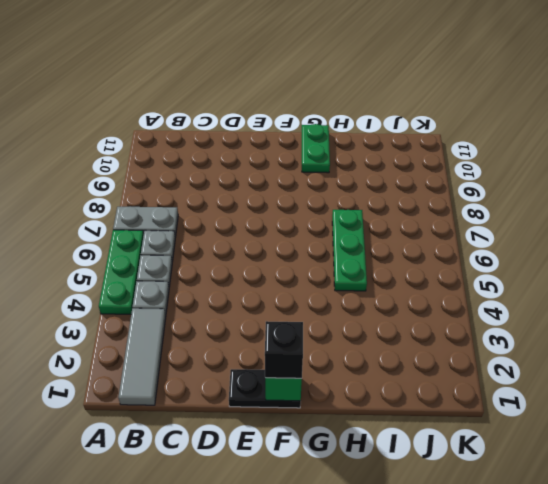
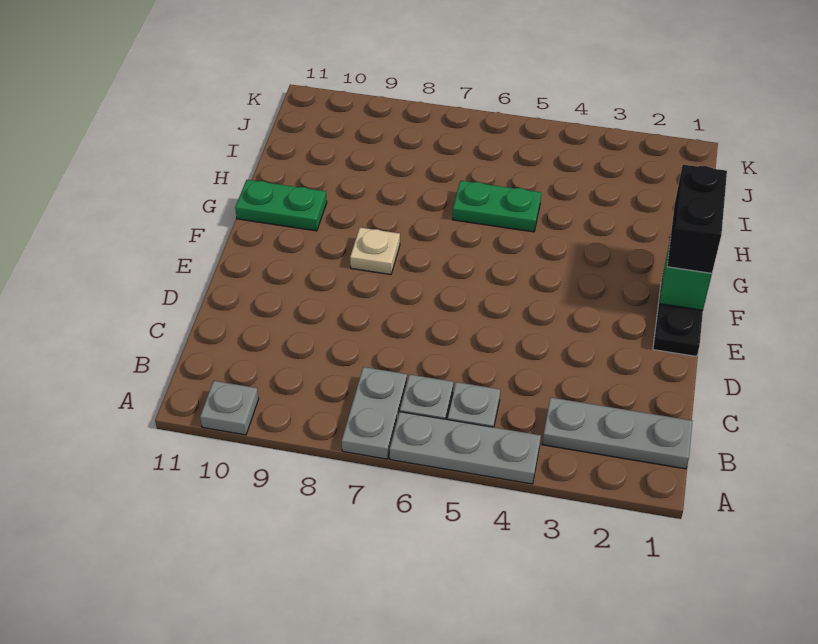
green 1x3 plate [99,230,144,314] -> grey 1x3 plate [390,412,541,484]
grey 1x3 tile [118,308,166,405] -> grey 1x3 plate [542,397,693,469]
grey 1x1 plate [133,281,169,314] -> grey 1x1 plate moved to [200,381,259,435]
black 1x1 brick [265,321,303,379] -> black 1x2 brick [667,165,727,273]
none -> tan 1x1 plate [350,228,400,275]
green 1x3 plate [332,210,367,291] -> green 1x2 plate [453,181,541,232]

